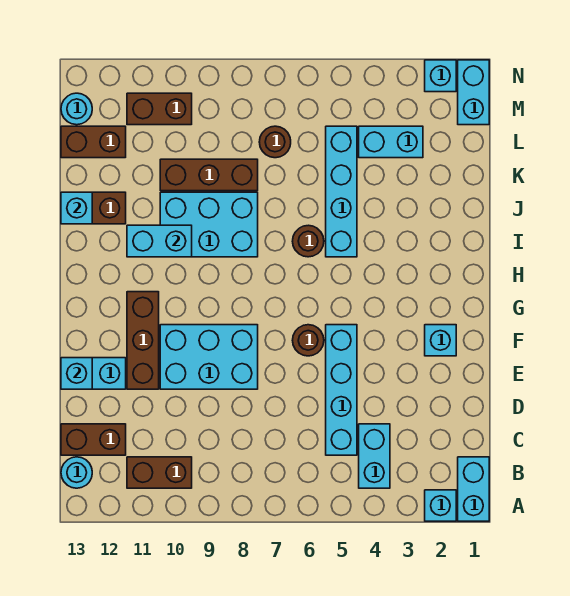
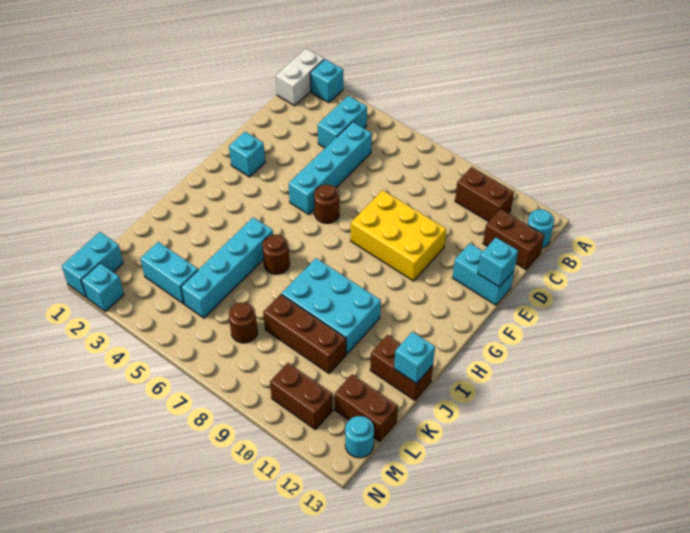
cyan 1x2 brick [458,457,489,521] -> white 1x2 brick [276,48,324,106]
cyan 2x3 brick [160,325,258,389] -> yellow 2x3 brick [351,190,446,281]
brown 1x3 brick [127,292,159,389] -> none
cyan 1x2 brick [127,225,192,257] -> none

